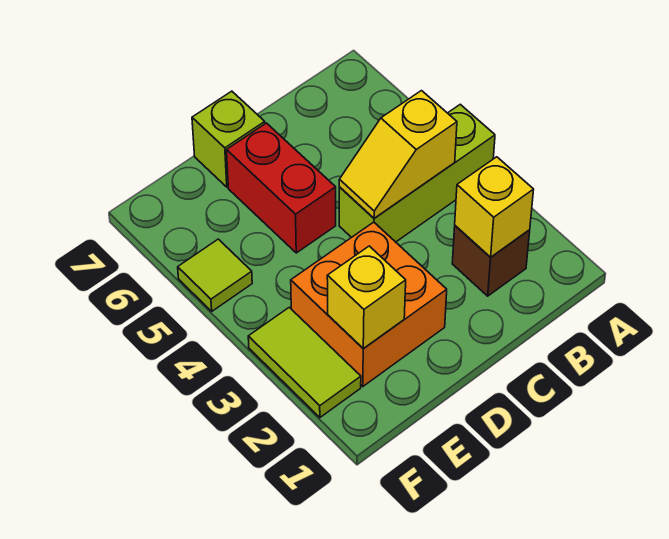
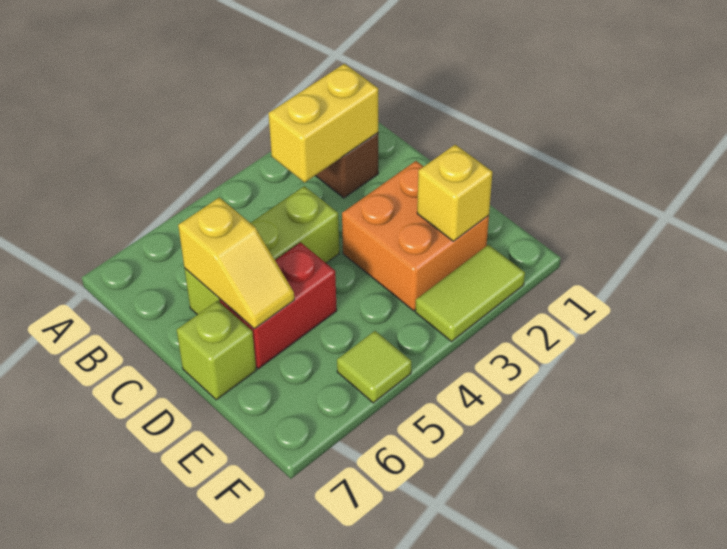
lime 1x3 brick [339,104,495,242] -> lime 1x3 brick turned to [184,186,339,315]
yellow 1x1 brick [455,157,534,257] -> yellow 1x2 brick [268,64,378,183]
yellow 1x2 slope [339,91,457,218] -> yellow 1x2 slope moved to [178,197,294,329]

